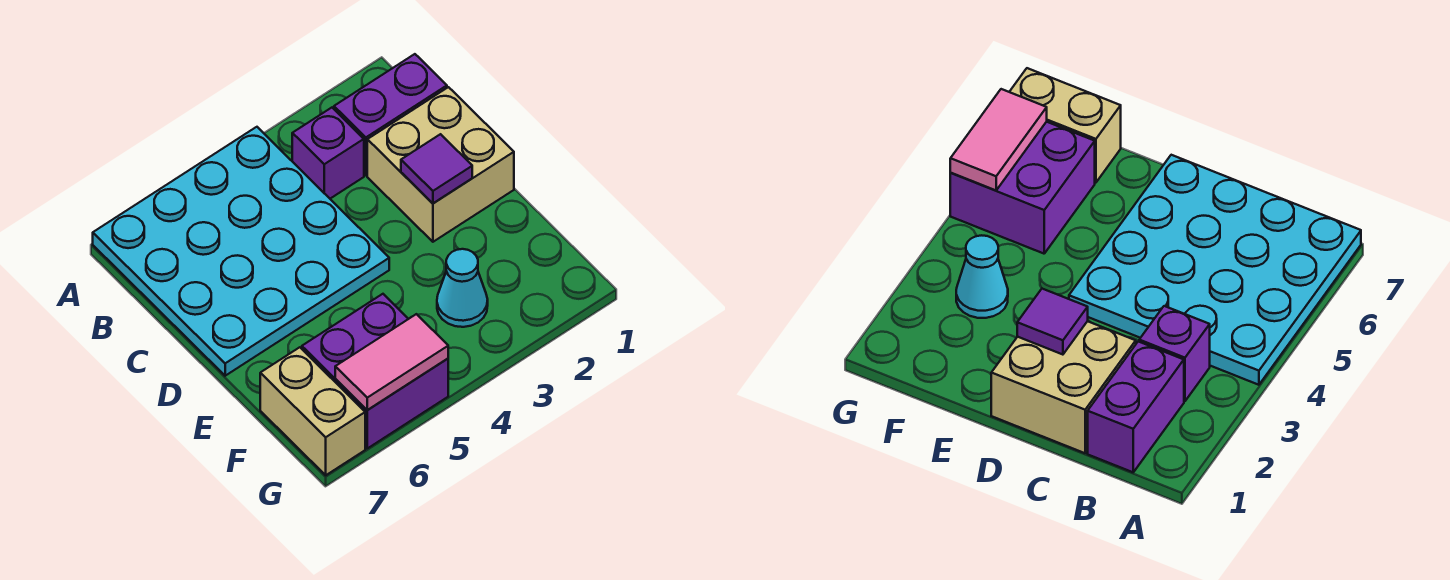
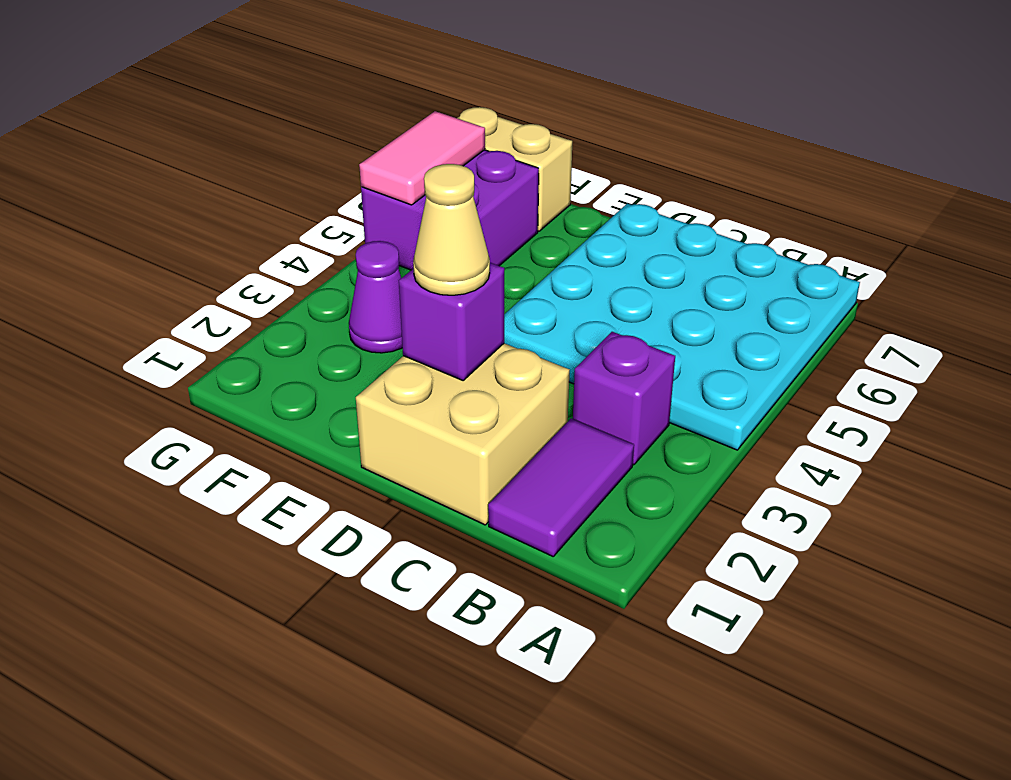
purple 1x2 brick [334,54,447,175] -> purple 1x2 tile [488,418,634,556]
purple 1x1 tile [401,134,472,203] -> purple 1x1 brick [399,263,504,380]
none -> tan 1x1 cone [413,164,490,295]
cyan 1x1 cone [437,249,488,327] -> purple 1x1 cone [349,241,402,353]

